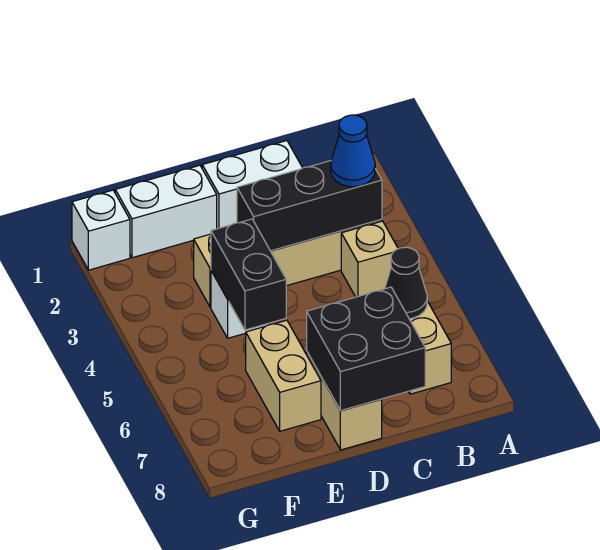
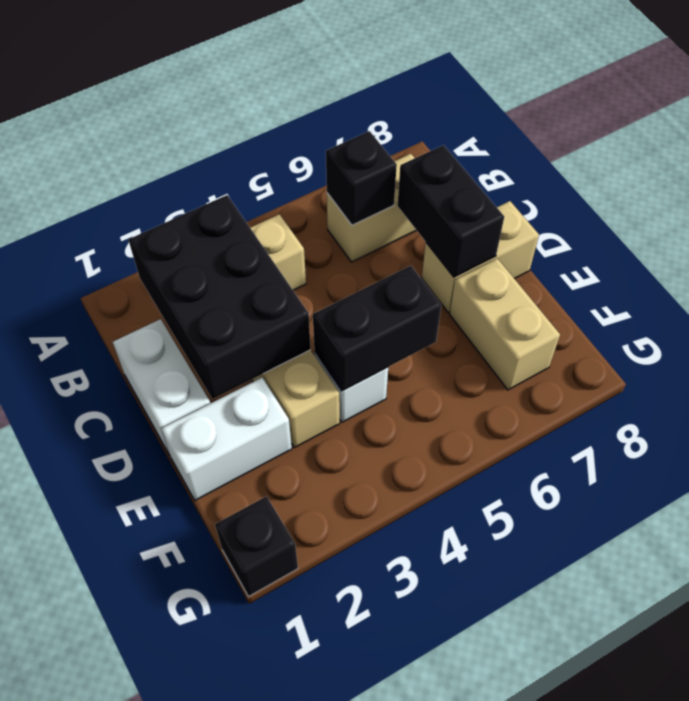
black 1x3 brick [237,161,382,251] -> black 2x3 brick [128,195,311,399]
blue 1x1 cone [331,115,375,187] -> none
black 1x1 cone [385,247,427,319] -> black 1x1 brick [326,131,397,225]
black 2x2 brick [307,287,425,411] -> black 1x2 brick [397,145,504,277]
white 1x2 brick [115,165,217,258] -> white 1x2 brick turned to [161,378,292,500]
tan 1x2 brick [246,320,321,431] -> tan 1x2 brick turned to [450,258,560,390]
white 1x1 brick [72,190,130,270] -> black 1x1 brick [215,496,298,597]

